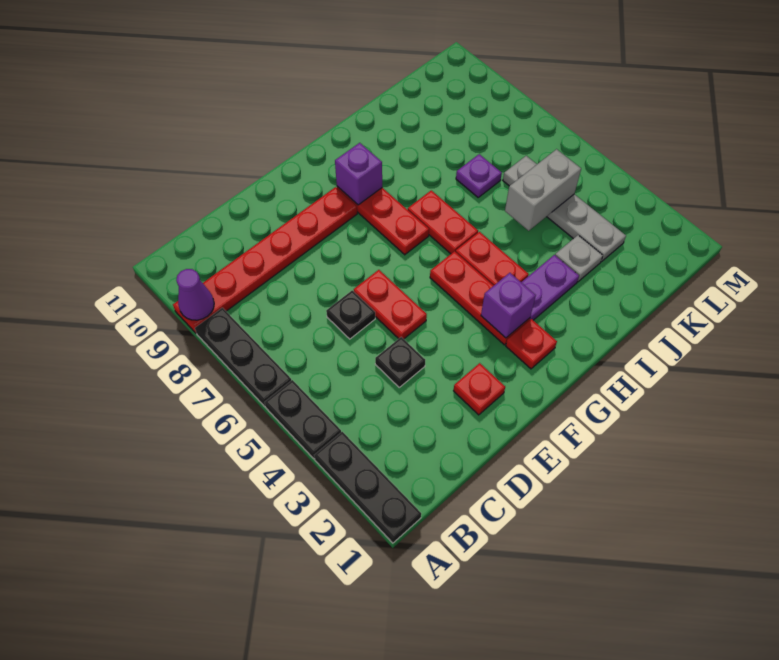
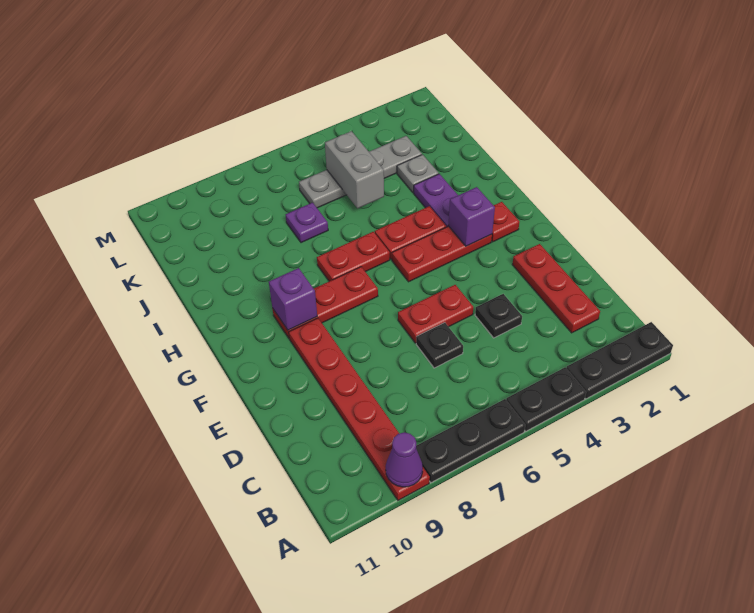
red 1x1 plate [454,363,505,415] -> red 1x3 plate [512,244,600,333]

